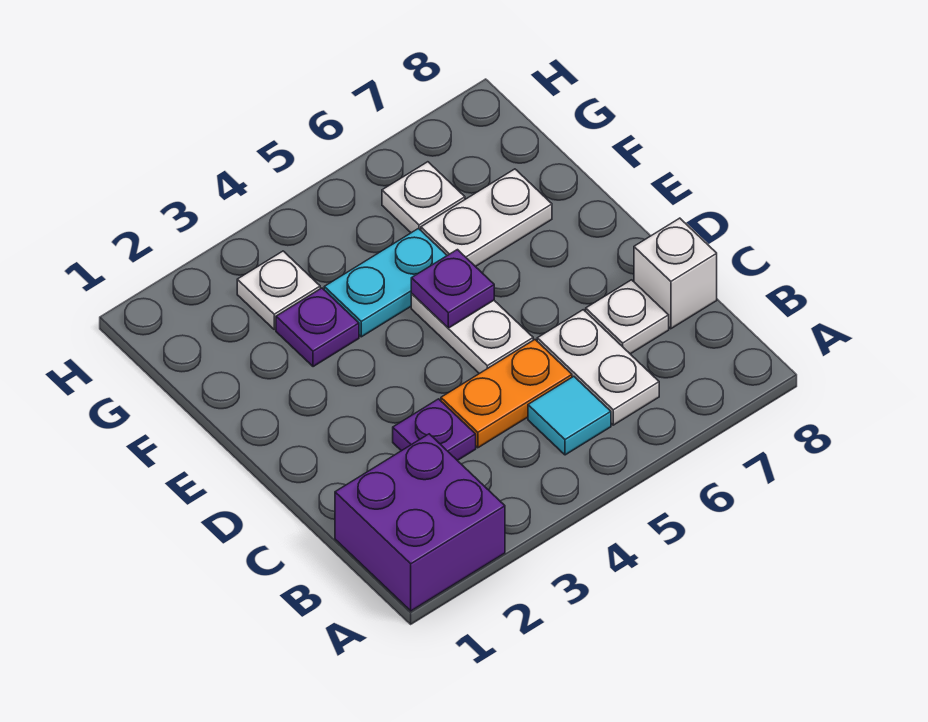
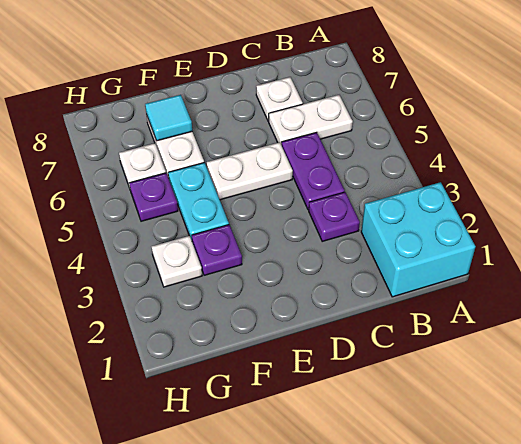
purple 2x2 brick [335,434,505,611] -> cyan 2x2 brick [361,182,475,297]
cyan 1x1 tile [528,376,611,455] -> cyan 1x1 tile moved to [145,95,192,141]
orange 1x2 plate [441,340,572,448] -> purple 1x2 plate [282,132,345,210]
white 1x1 brick [634,218,717,329] -> none
purple 1x1 plate [411,250,494,328] -> purple 1x1 plate moved to [129,173,178,221]

